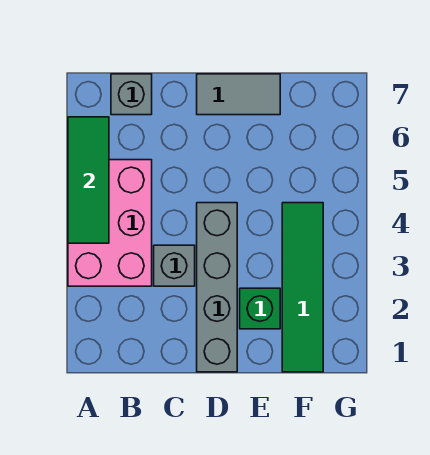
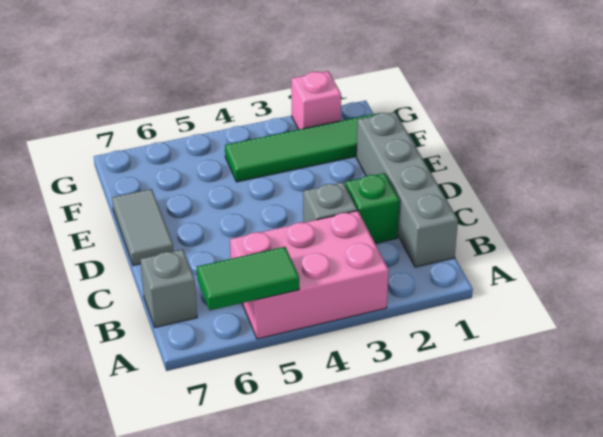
green 1x3 tile [68,117,109,243] -> green 1x2 tile [197,247,299,310]
grey 1x4 brick [197,203,237,372] -> grey 1x4 brick turned to [356,112,458,267]
green 1x1 brick [240,288,280,329] -> green 1x1 brick moved to [345,173,400,243]
none -> pink 1x1 brick [291,71,341,130]

